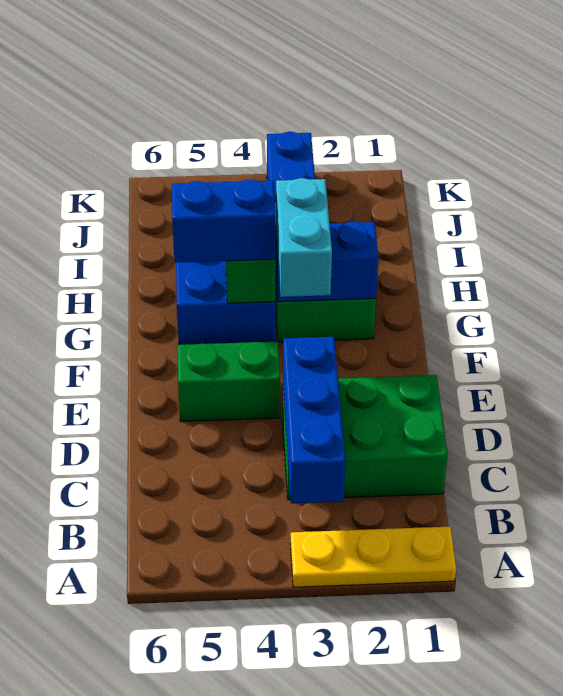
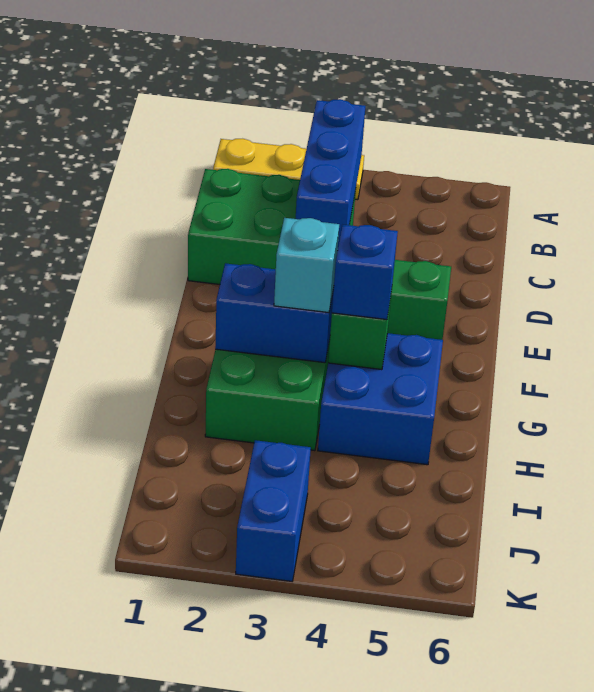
cyan 1x2 brick [276,178,332,297] -> cyan 1x1 brick [274,218,339,313]
blue 1x2 brick [172,180,276,262] -> blue 1x1 brick [332,225,398,320]

